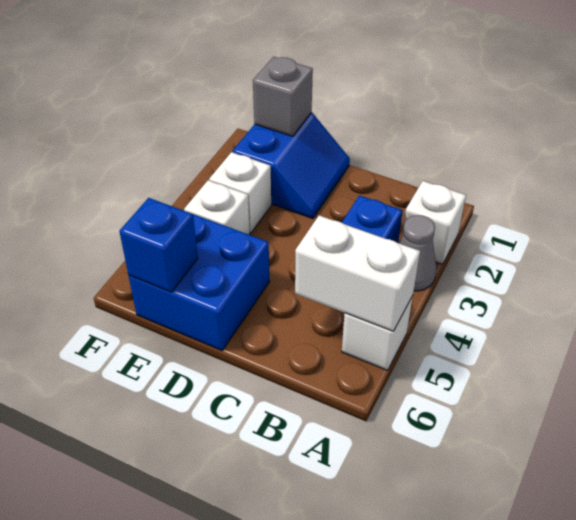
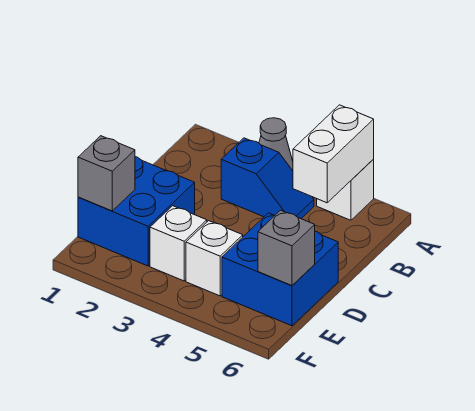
white 1x1 brick [402,181,466,264] -> none
blue 2x2 slope [232,113,350,219] -> blue 2x2 brick [78,157,195,266]
blue 1x1 brick [119,198,198,292] -> grey 1x1 brick [258,210,315,285]

